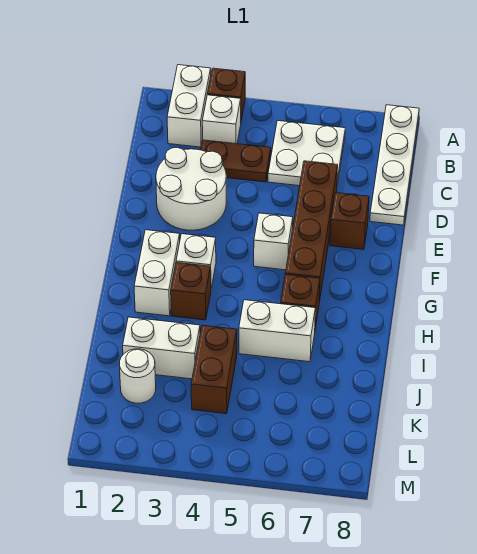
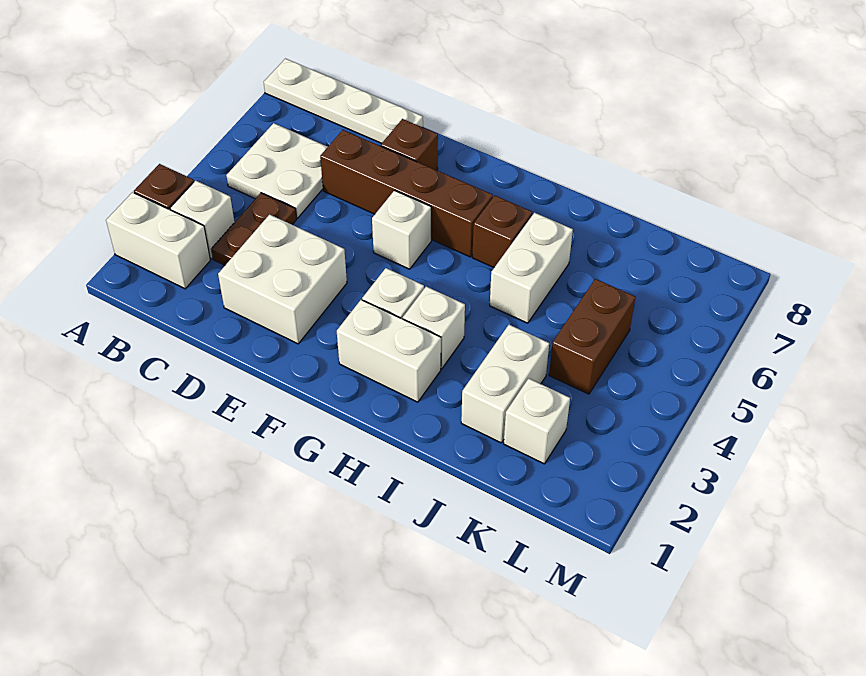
white 2x2 round brick [156,147,226,230] -> white 2x2 brick [218,215,347,344]
brown 1x1 brick [171,263,211,320] -> white 1x1 brick [403,286,465,369]
brown 1x2 brick [191,325,237,414] -> brown 1x2 brick turned to [549,279,635,394]
white 1x1 round brick [120,349,156,403] -> white 1x1 brick [504,378,570,464]

